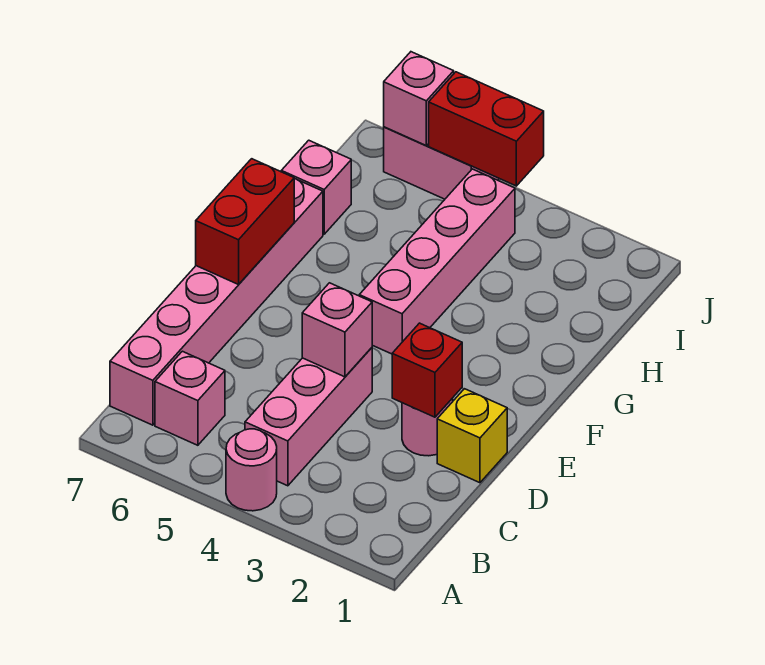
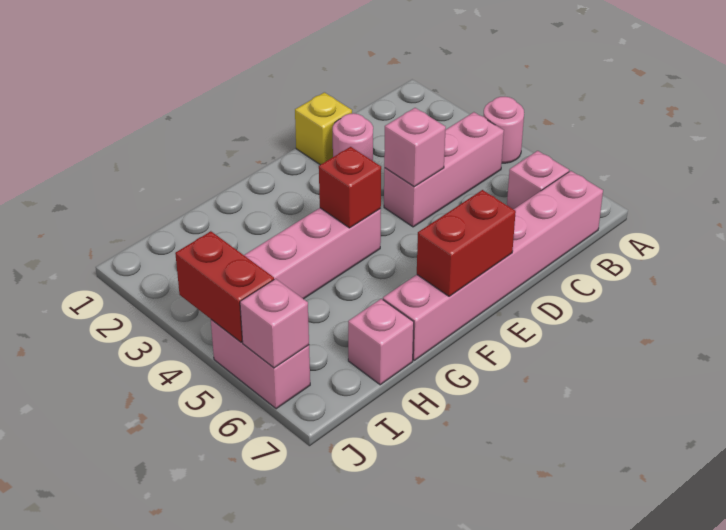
red 1x1 brick [392,323,462,417] -> red 1x1 brick moved to [319,147,381,228]

